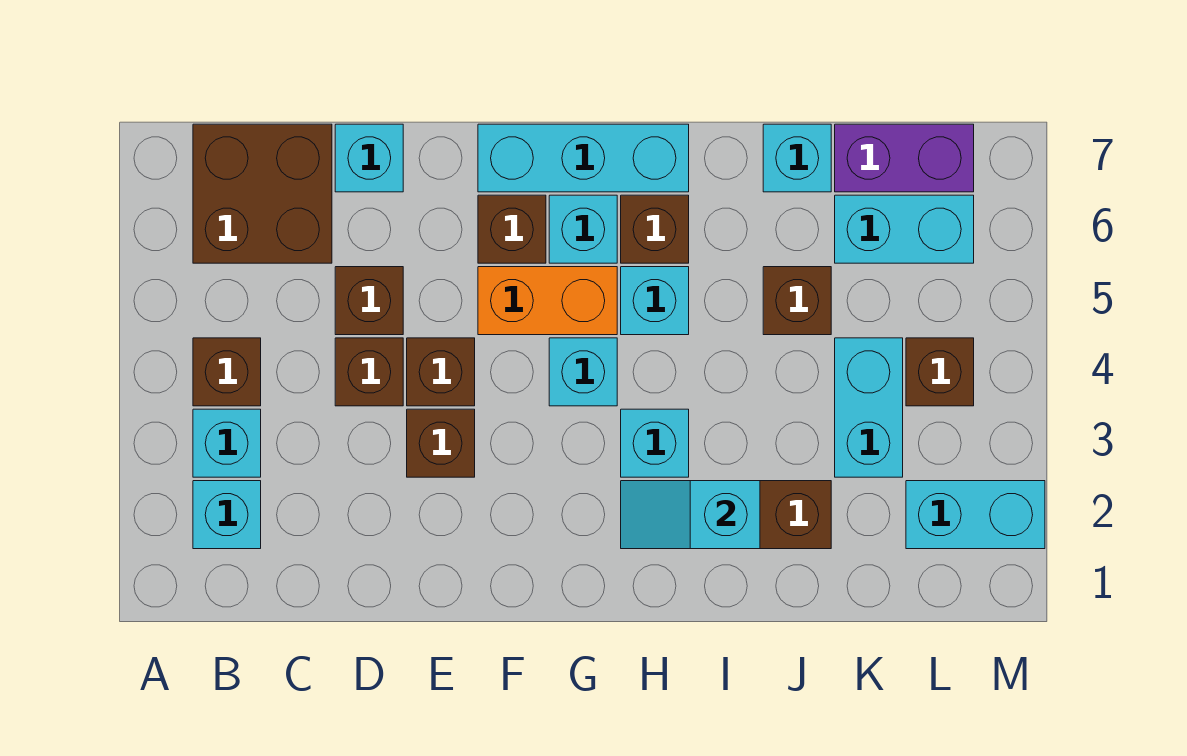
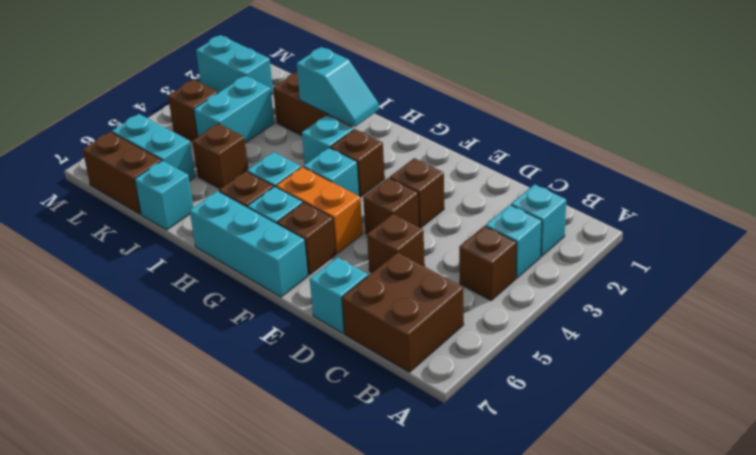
brown 1x1 brick [335,338,403,406] -> brown 1x1 brick moved to [330,129,385,197]
purple 1x2 brick [835,124,974,192] -> brown 1x2 brick [83,132,161,214]

